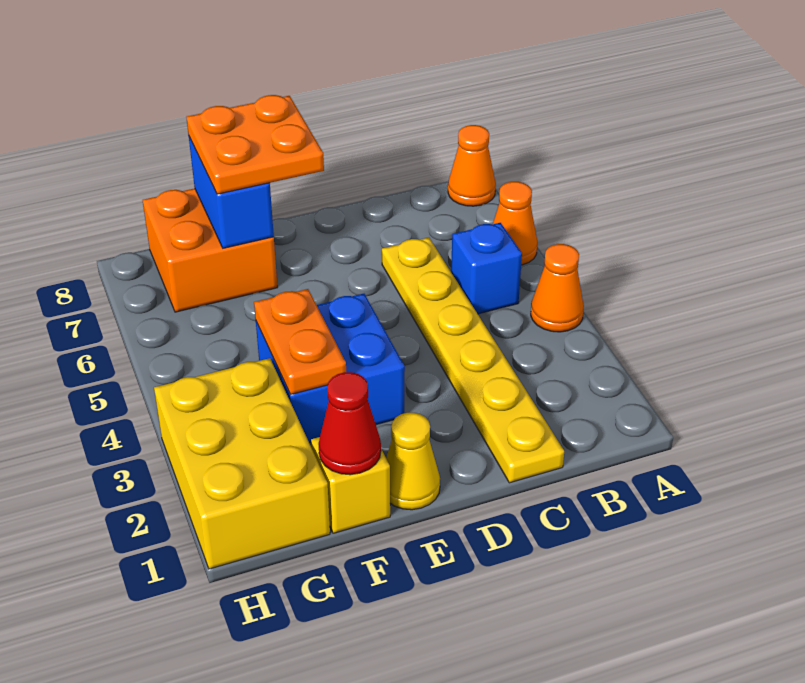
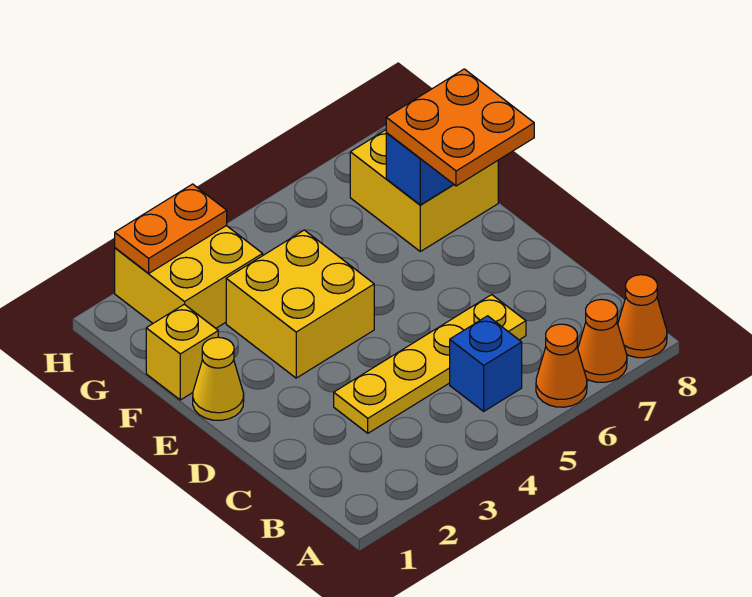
orange 1x1 cone [531,244,584,332] -> orange 1x1 cone moved to [578,299,627,382]
yellow 1x6 plate [382,238,564,483] -> yellow 1x4 plate [334,295,526,433]
blue 2x2 brick [256,294,405,443] -> yellow 2x2 brick [226,230,374,378]
red 1x1 cone [319,372,381,475] -> none
orange 1x2 plate [254,289,346,395] -> orange 1x2 plate moved to [115,184,227,273]
orange 2x2 brick [143,188,278,312] -> yellow 2x2 brick [350,130,498,251]
yellow 2x3 brick [154,358,330,569] -> yellow 2x2 brick [115,226,263,328]

